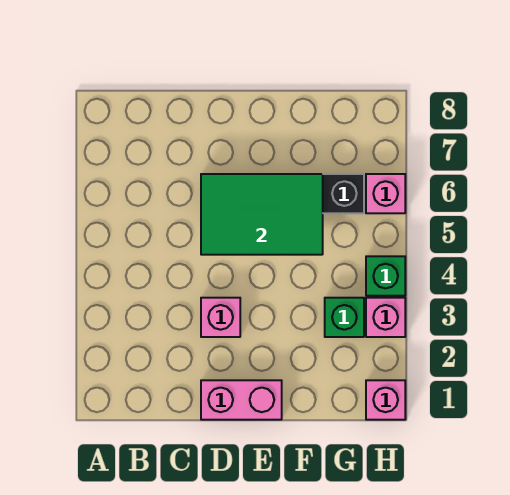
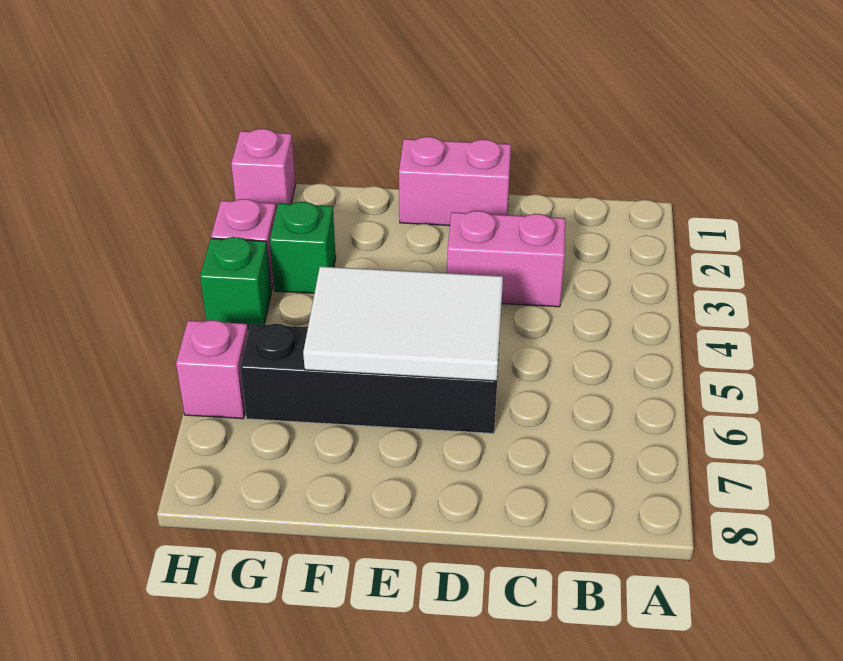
pink 1x1 brick [201,298,240,337] -> pink 1x2 brick [447,211,565,307]
green 2x3 tile [201,174,323,255] -> white 2x3 tile [303,266,503,381]

